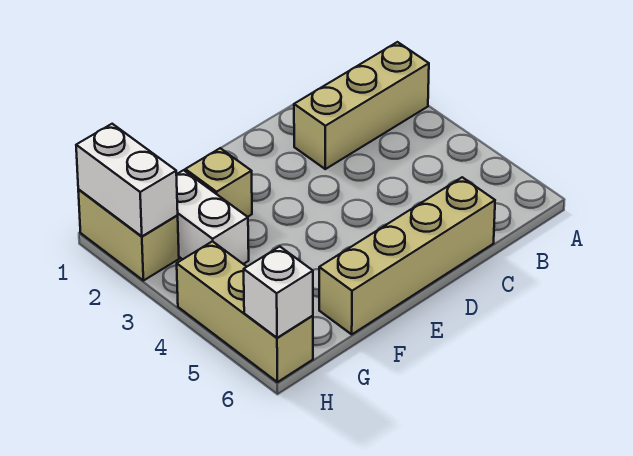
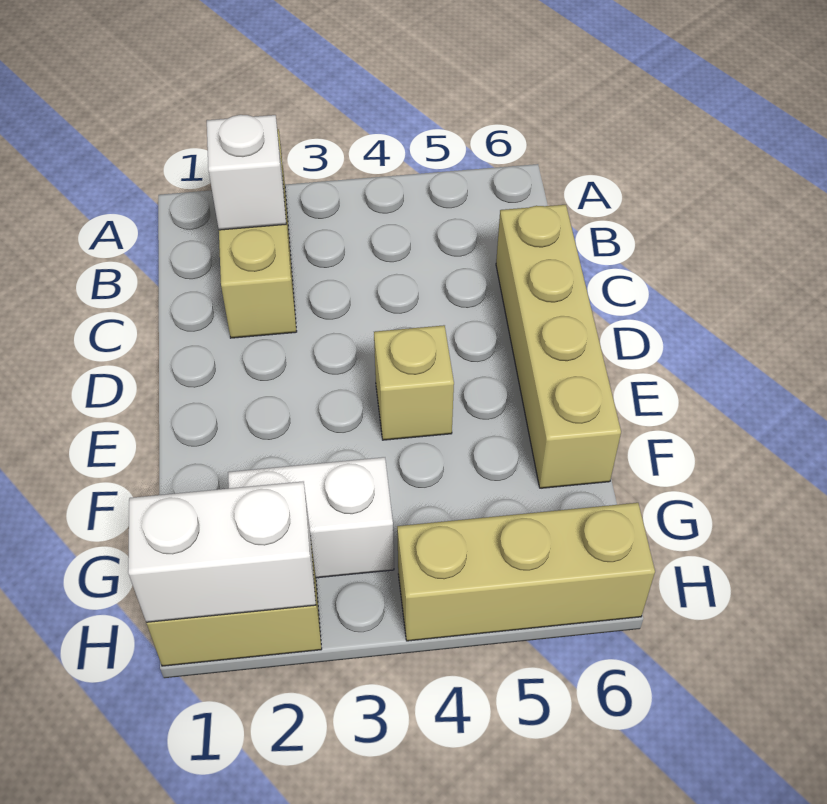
tan 1x1 brick [185,148,252,217] -> tan 1x1 brick moved to [374,325,454,440]
white 1x1 brick [244,247,313,338] -> white 1x1 brick moved to [207,115,286,230]

